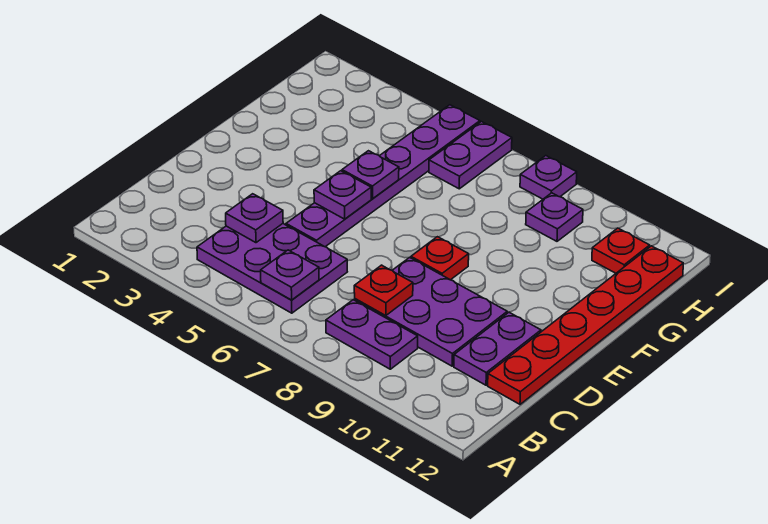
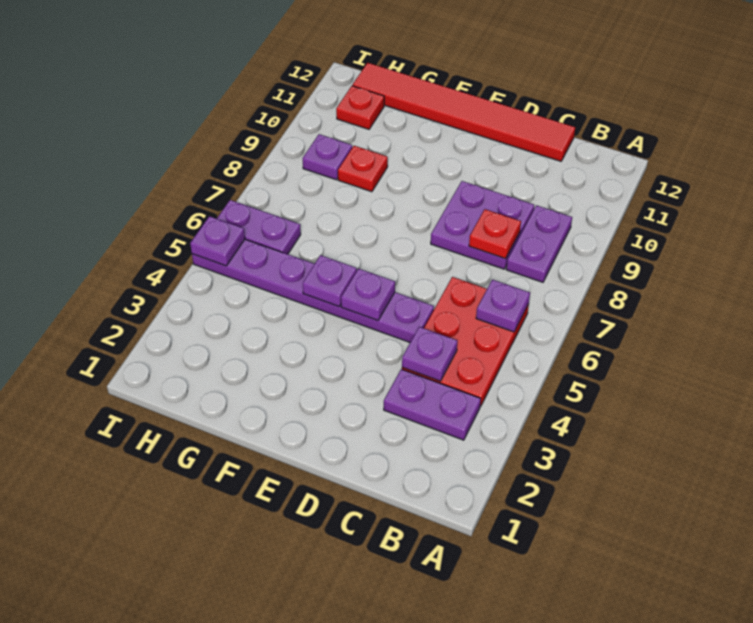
purple 2x3 plate [197,224,347,313] -> red 2x3 plate [402,277,529,406]
purple 2x3 plate [355,257,507,366] -> purple 2x2 plate [431,181,534,269]
purple 1x2 plate [454,312,541,385] -> purple 1x2 plate moved to [384,369,481,440]
red 1x6 plate [488,246,683,404] -> red 1x6 tile [352,63,575,161]
red 1x1 plate [411,237,469,280] -> red 1x1 plate moved to [338,146,388,192]
purple 1x1 plate [520,156,577,199] -> purple 1x1 plate moved to [190,216,245,266]

